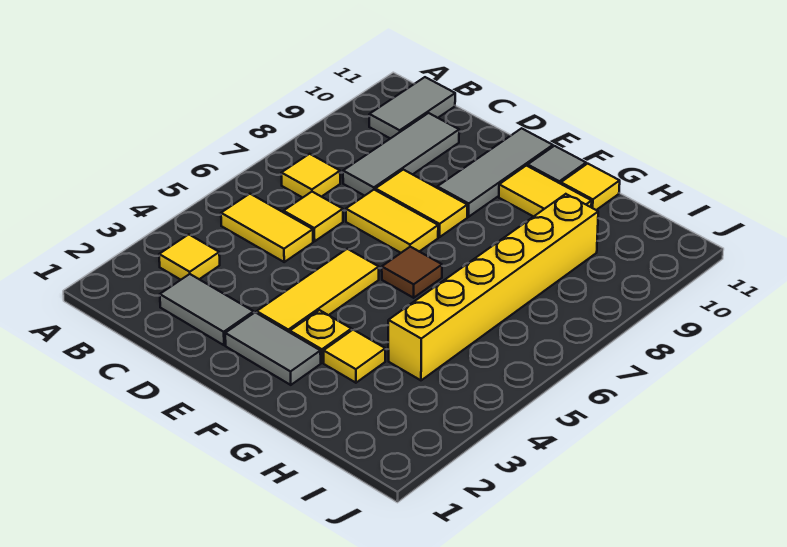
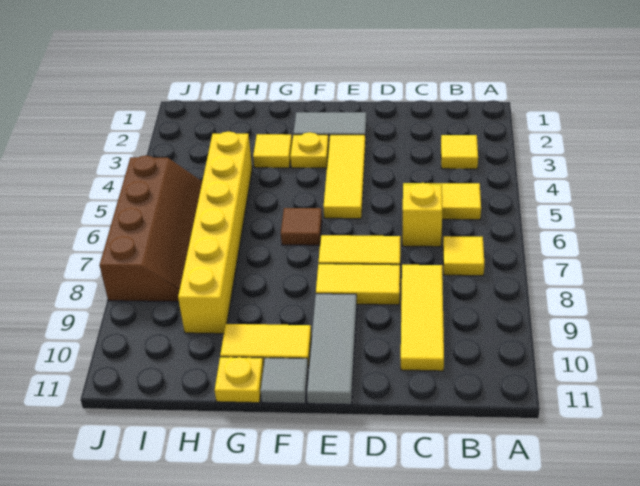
grey 1x2 tile [369,77,455,139] -> none
grey 1x2 tile [160,274,254,345] -> none
yellow 1x1 tile [283,192,343,241] -> yellow 1x1 brick [402,183,442,247]
grey 1x3 tile [343,113,459,196] -> yellow 1x3 tile [401,265,444,371]
yellow 1x1 tile [561,164,620,210] -> yellow 1x1 plate [215,357,264,403]
none -> brown 2x4 slope [100,155,202,302]

